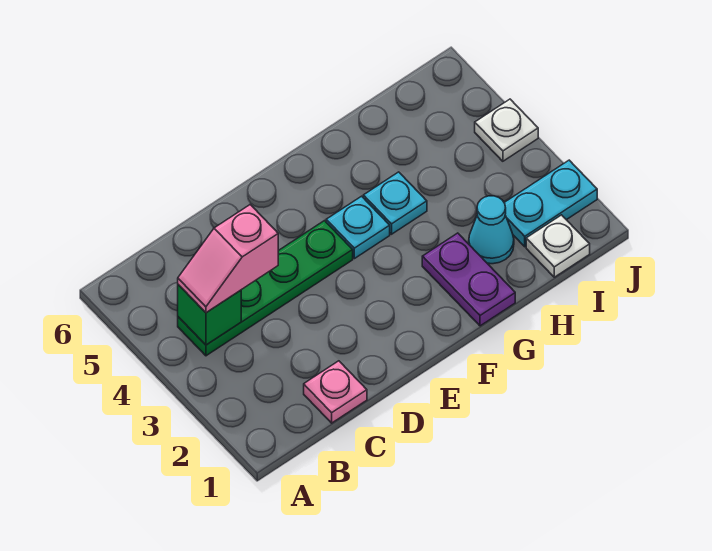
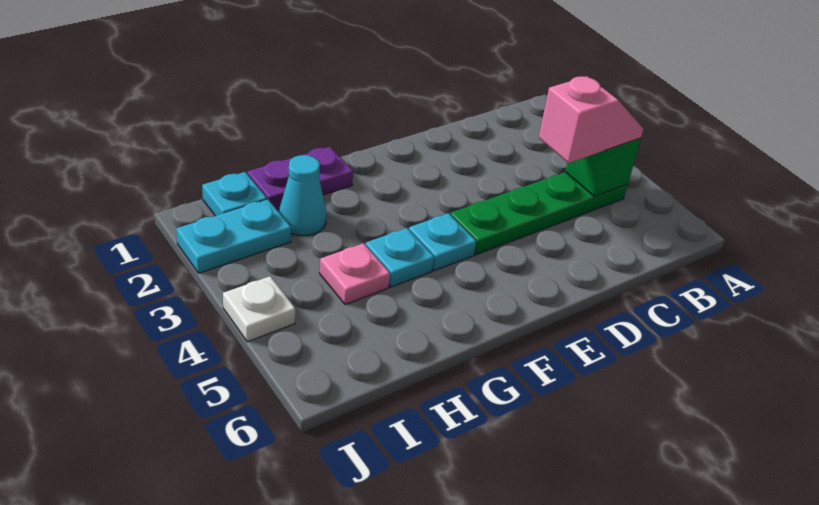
pink 1x1 plate [304,361,367,423] -> pink 1x1 plate moved to [320,243,390,305]
purple 1x2 plate [422,233,515,326] -> purple 1x2 plate turned to [247,147,353,210]
white 1x1 plate [526,215,590,277] -> cyan 1x1 plate [202,172,267,216]

